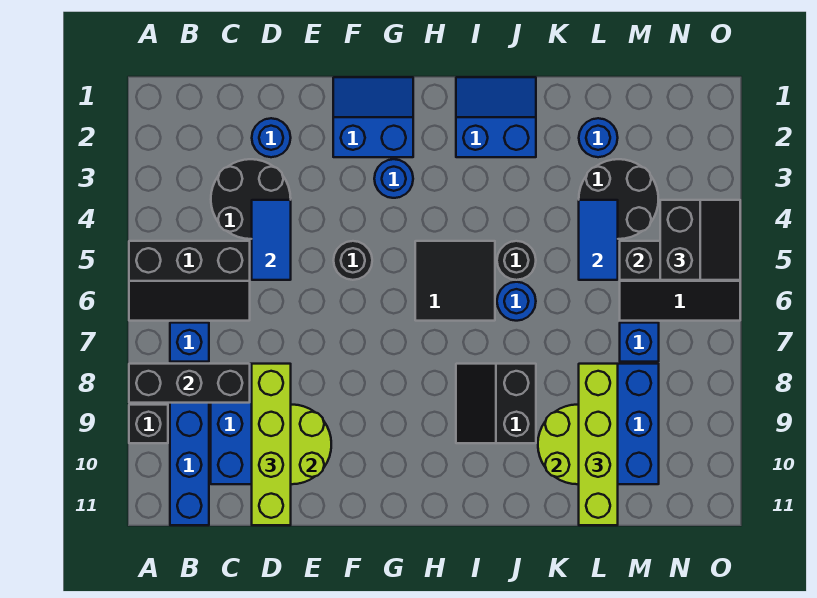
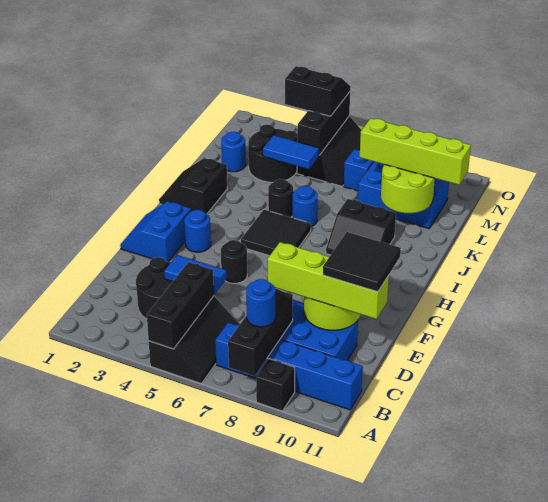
none -> black 1x3 brick [147,262,214,349]
blue 1x1 round brick [252,118,291,157] -> blue 1x1 round brick moved to [246,279,275,327]
none -> black 2x2 tile [323,232,401,292]
blue 2x2 slope [456,77,536,157] -> black 2x2 slope [159,158,227,213]

